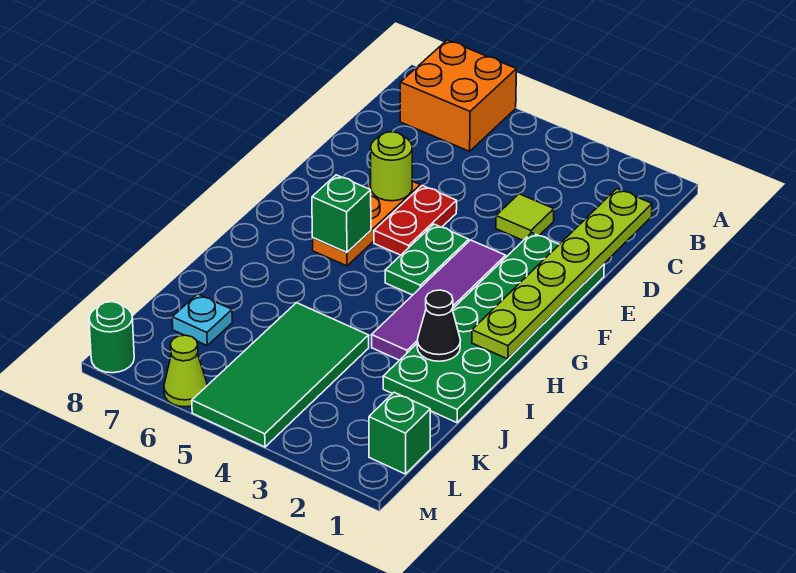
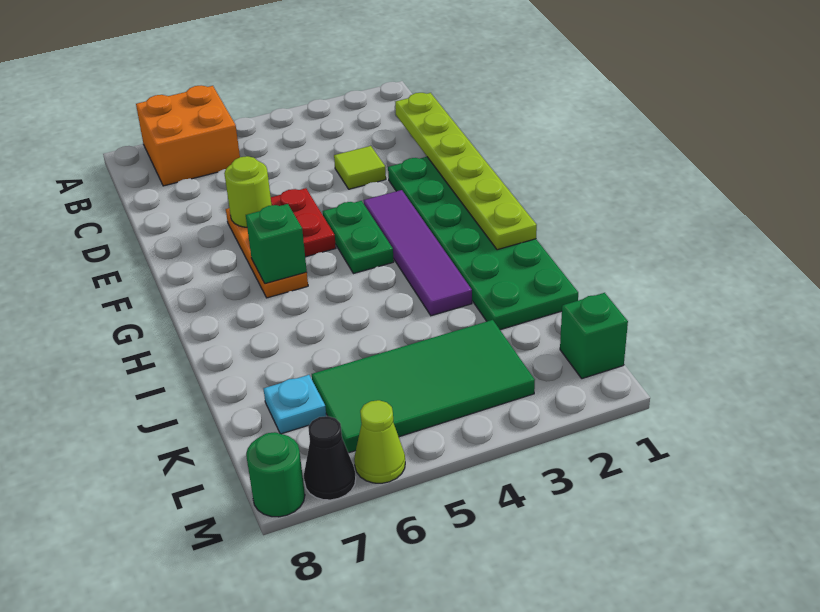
black 1x1 cone [417,290,461,361] -> black 1x1 cone moved to [304,416,356,500]
green 2x4 tile [192,303,369,447] -> green 2x4 tile turned to [312,320,535,453]

